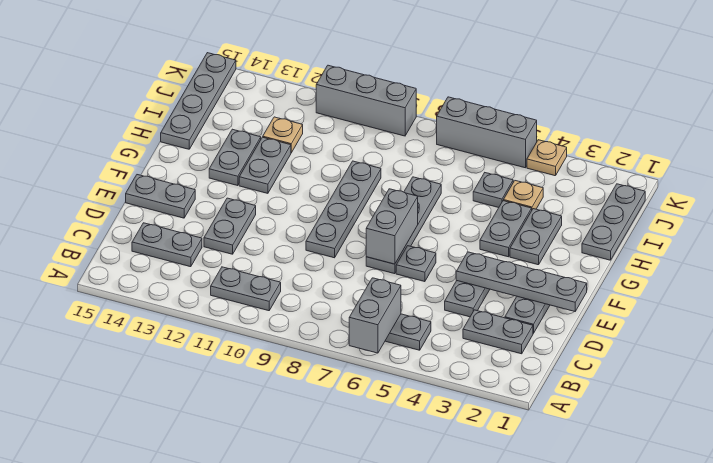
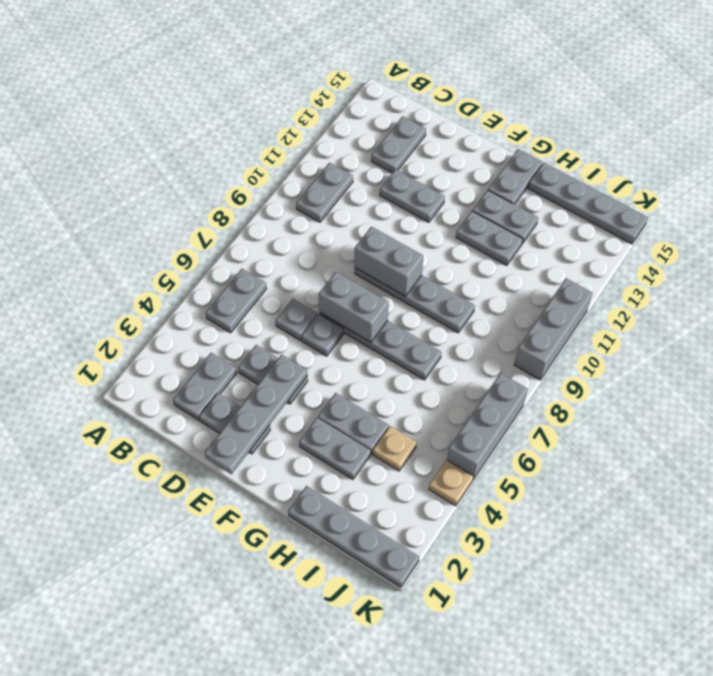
grey 1x2 brick [349,278,401,353] -> grey 1x2 brick moved to [355,227,423,296]
grey 1x2 plate [126,175,195,218] -> grey 1x2 plate moved to [488,149,542,204]
grey 1x3 plate [582,184,645,260] -> grey 1x4 plate [288,486,419,587]
grey 1x1 plate [473,173,513,208] -> grey 1x1 plate moved to [275,299,317,340]
tan 1x1 plate [263,117,303,153] -> none

